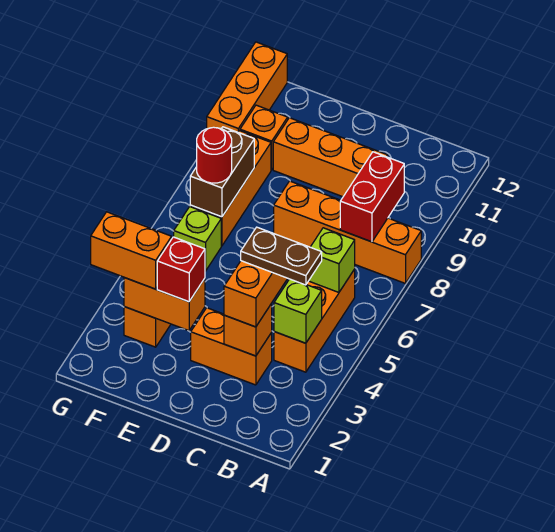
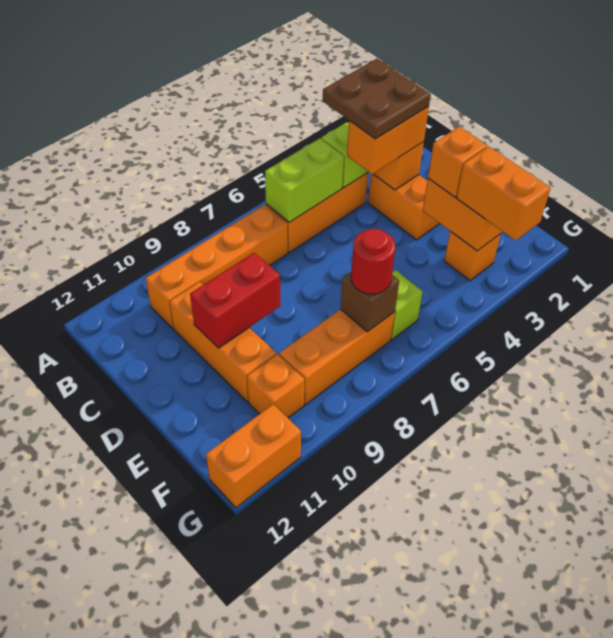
orange 1x4 brick [274,181,421,283] -> orange 1x4 brick turned to [146,205,288,329]
brown 1x2 plate [241,227,322,285] -> brown 2x2 plate [323,59,431,139]
lime 1x1 brick [309,228,355,292] -> lime 1x2 brick [265,138,344,222]
red 1x2 brick [340,152,404,242] -> red 1x2 brick moved to [190,253,280,348]
red 1x1 brick [157,237,205,302] -> orange 1x1 brick [428,127,487,197]
brown 1x2 brick [190,127,254,217] -> brown 1x1 brick [340,272,399,332]
orange 1x3 brick [207,42,287,132] -> orange 1x2 brick [206,404,301,508]

